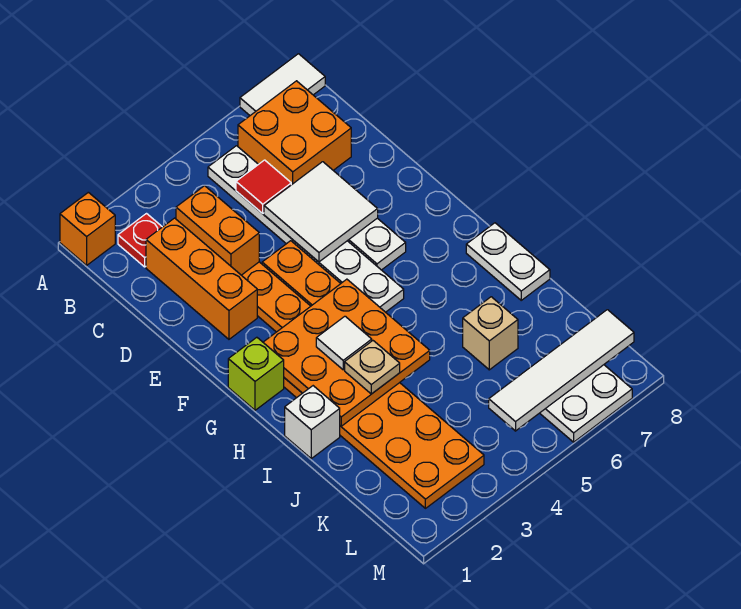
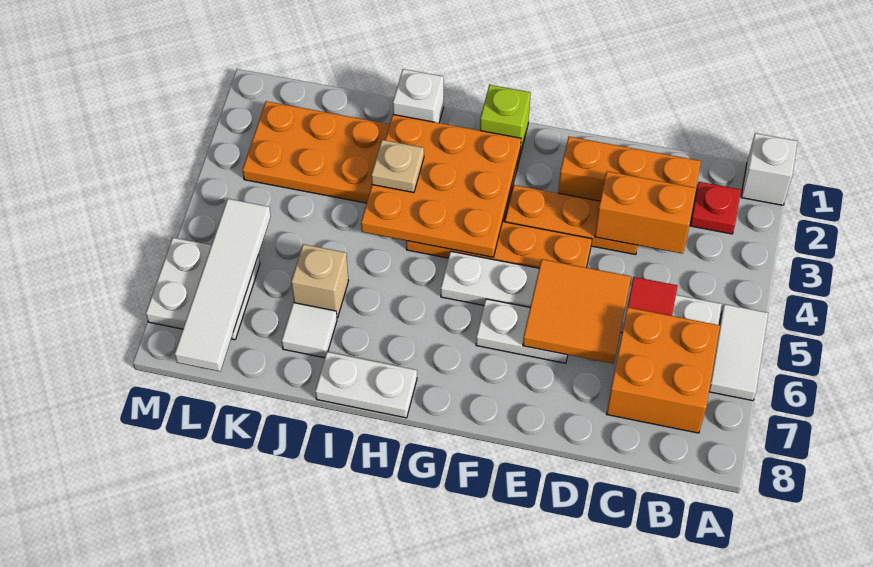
orange 1x1 brick [60,192,115,265] -> white 1x1 brick [741,133,798,205]
white 1x2 tile [240,54,325,115] -> white 1x2 tile moved to [709,304,768,401]
white 2x2 tile [264,162,378,262] -> orange 2x2 tile [523,259,631,364]
white 1x1 tile [316,316,372,370] -> white 1x1 tile moved to [282,303,337,358]

